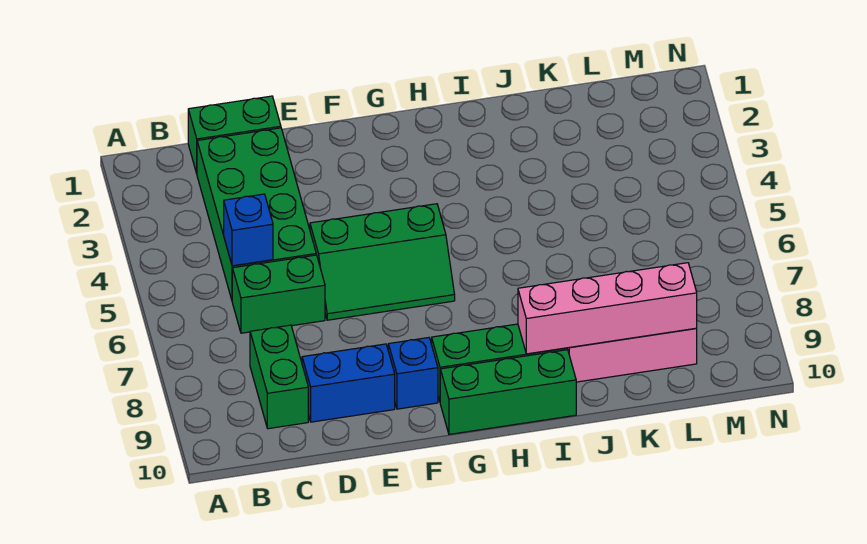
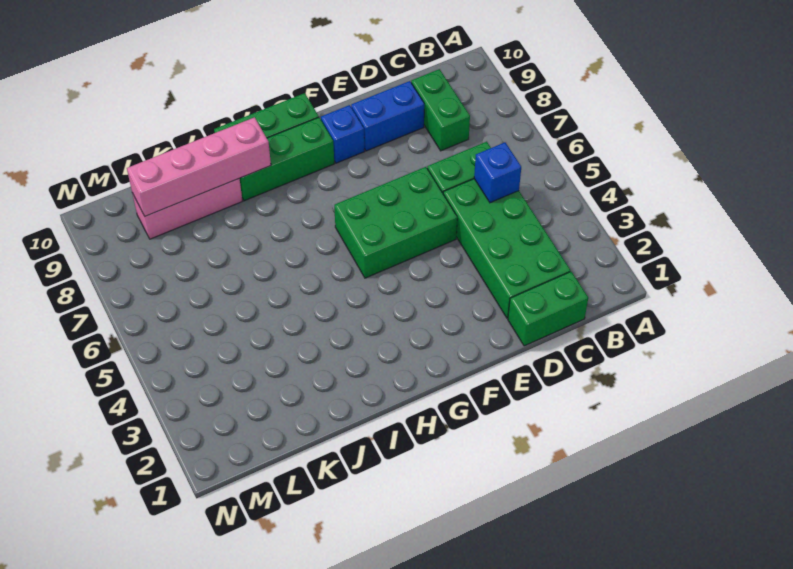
green 2x3 slope [310,204,455,320] -> green 2x3 brick [334,167,457,278]

